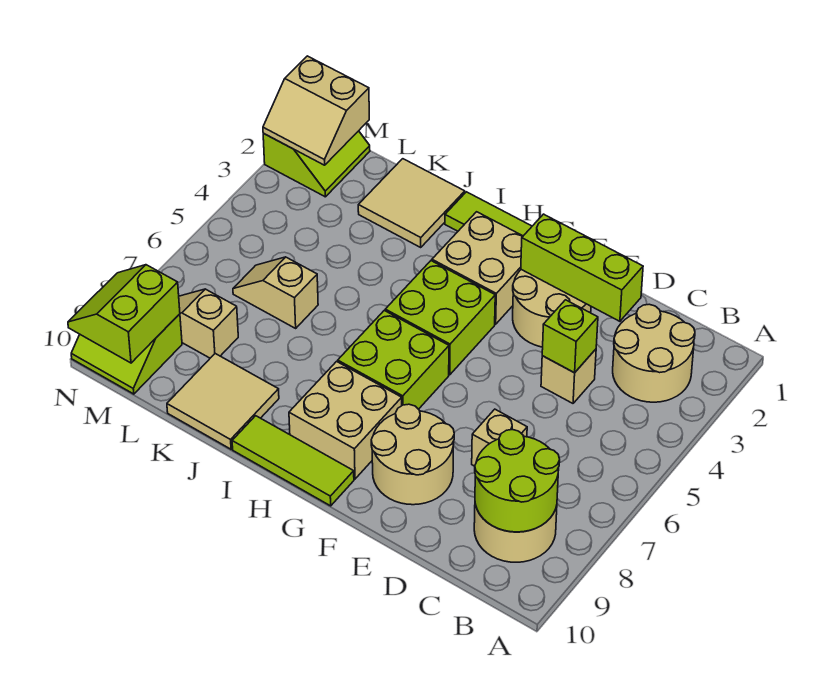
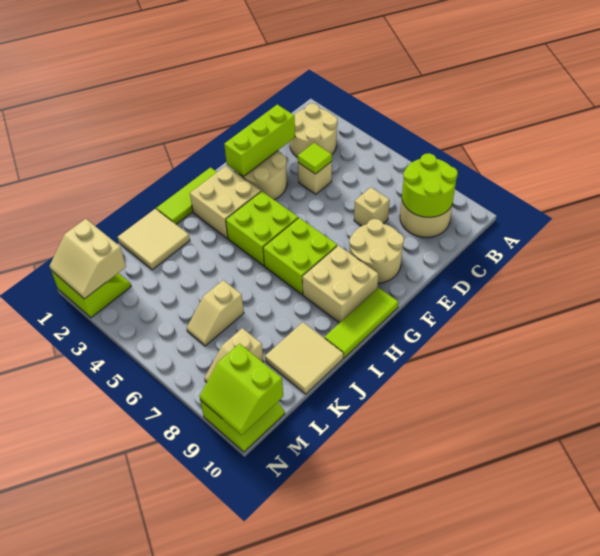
lime 1x1 brick [542,300,598,373] -> lime 1x1 tile [298,143,332,174]
tan 2x2 slope [263,56,369,165] -> tan 2x2 slope turned to [50,219,126,299]

